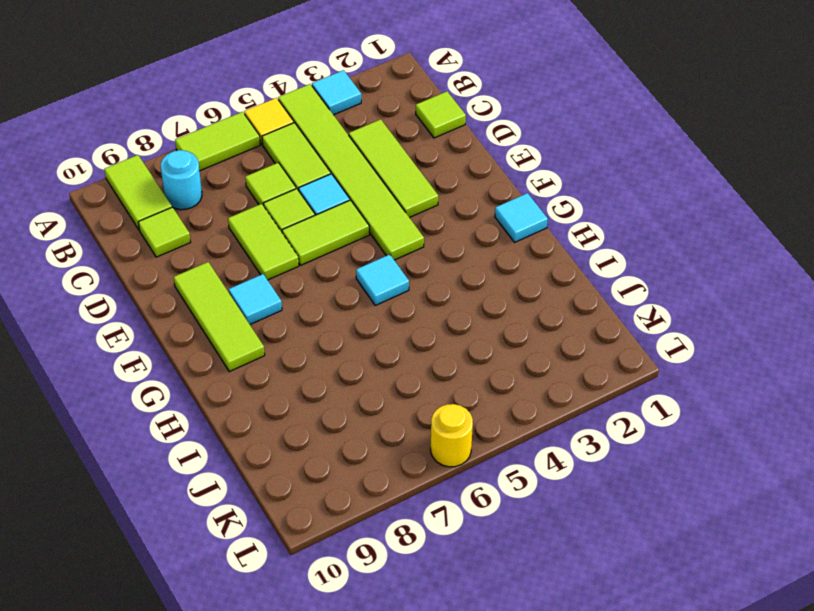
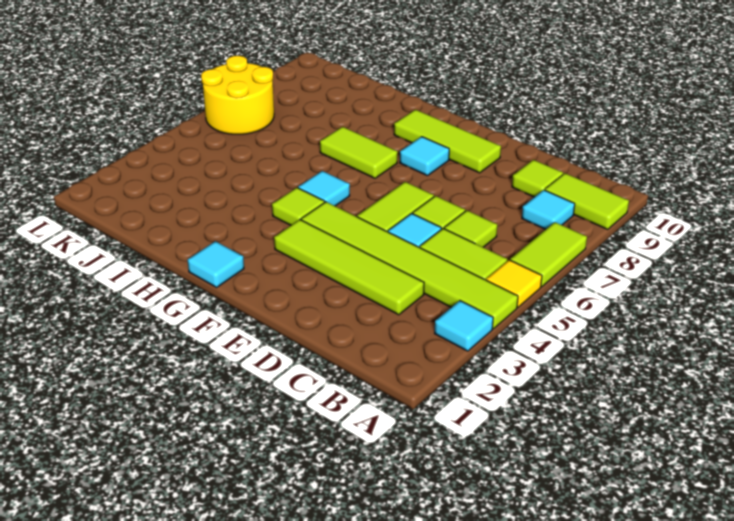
cyan 1x1 round brick [161,150,202,210] -> cyan 1x1 tile [522,190,575,229]
lime 1x1 tile [416,91,466,138] -> lime 1x1 tile moved to [272,188,325,225]
lime 1x3 tile [349,119,438,218] -> lime 1x4 tile [274,220,424,315]
lime 1x2 tile [228,204,299,280] -> lime 1x2 tile moved to [320,127,398,178]
yellow 1x1 round brick [431,404,473,467] -> yellow 2x2 round brick [201,56,274,134]

